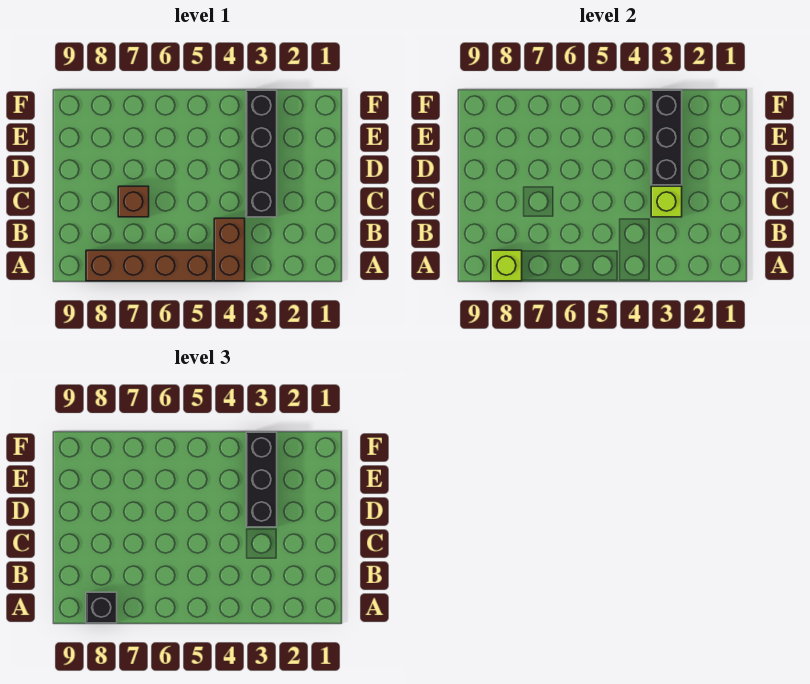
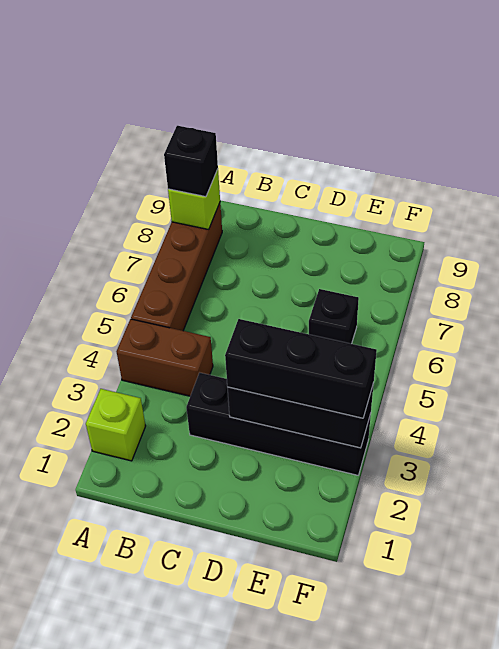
lime 1x1 brick [651,186,682,217] -> lime 1x1 brick moved to [86,389,145,461]
brown 1x1 brick [118,186,149,217] -> none
none -> black 1x1 brick [309,289,359,344]

